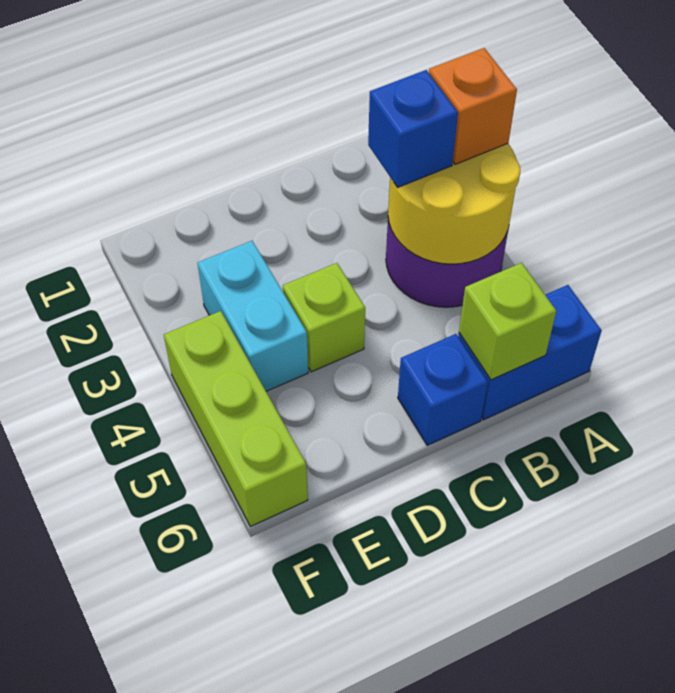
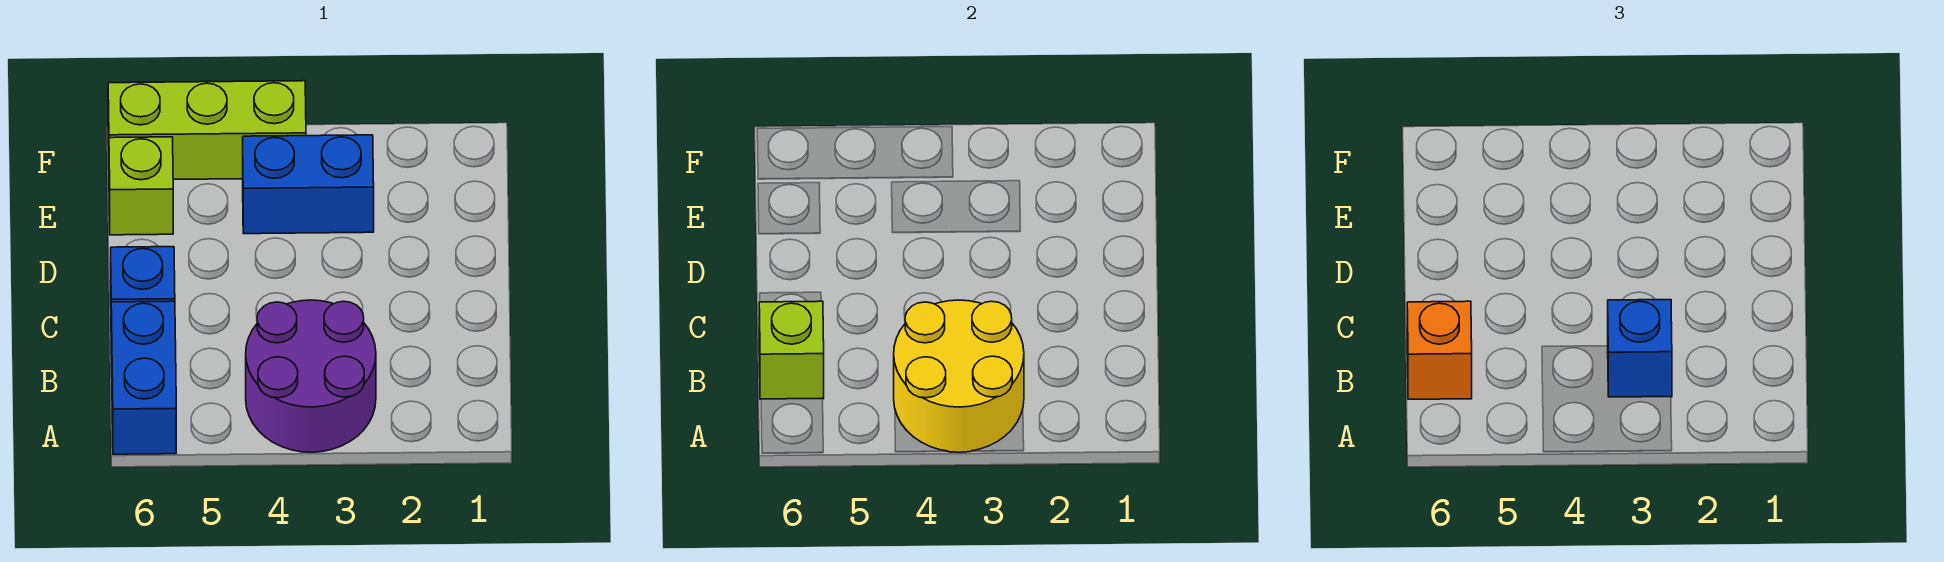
orange 1x1 brick [429,48,517,164] -> orange 1x1 brick moved to [1407,301,1472,399]
lime 1x1 brick [283,263,365,372] -> lime 1x1 brick moved to [109,137,173,235]
cyan 1x2 brick [198,241,308,391] -> blue 1x2 brick [243,135,374,234]

